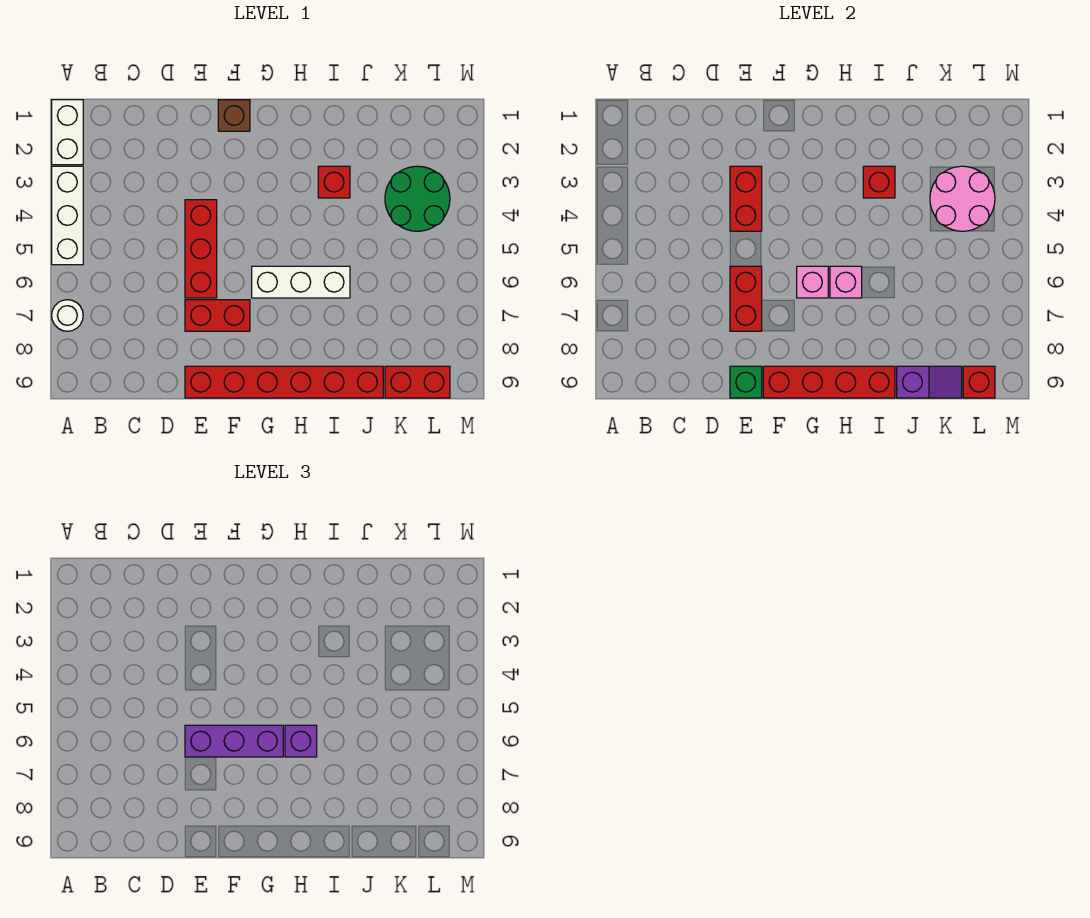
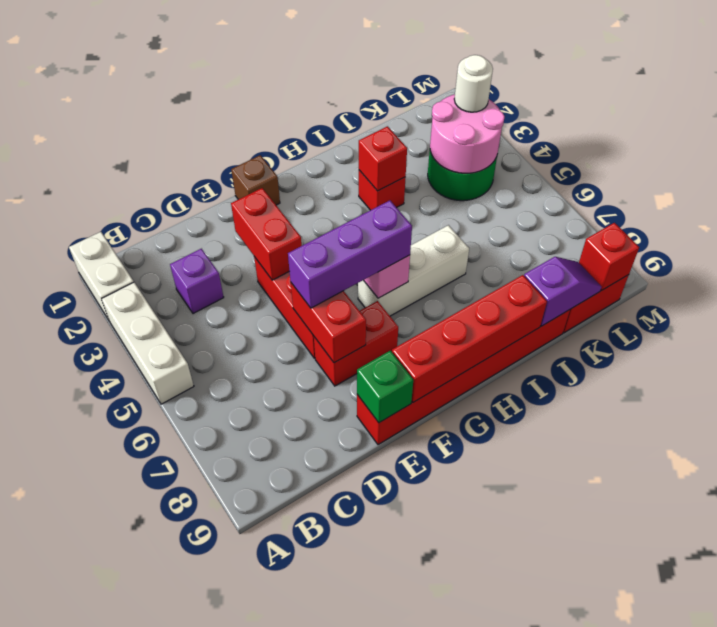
white 1x1 round brick [52,300,83,331] -> white 1x1 round brick moved to [454,55,493,112]
pink 1x1 brick [830,266,862,298] -> none
purple 1x1 brick [285,725,317,757] -> purple 1x1 brick moved to [170,249,224,314]

